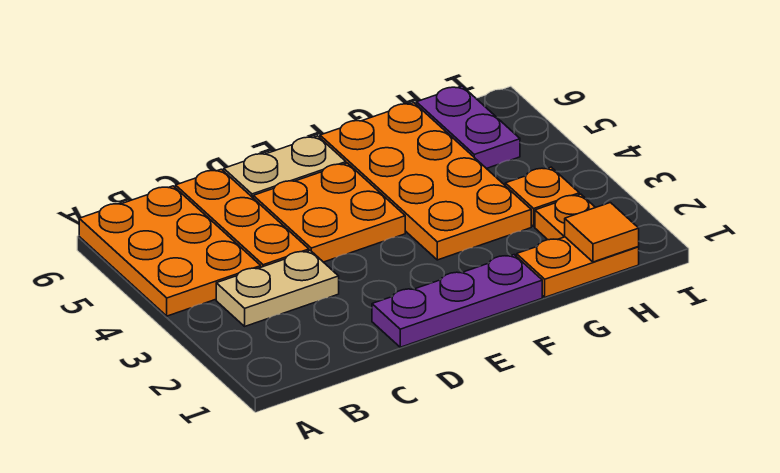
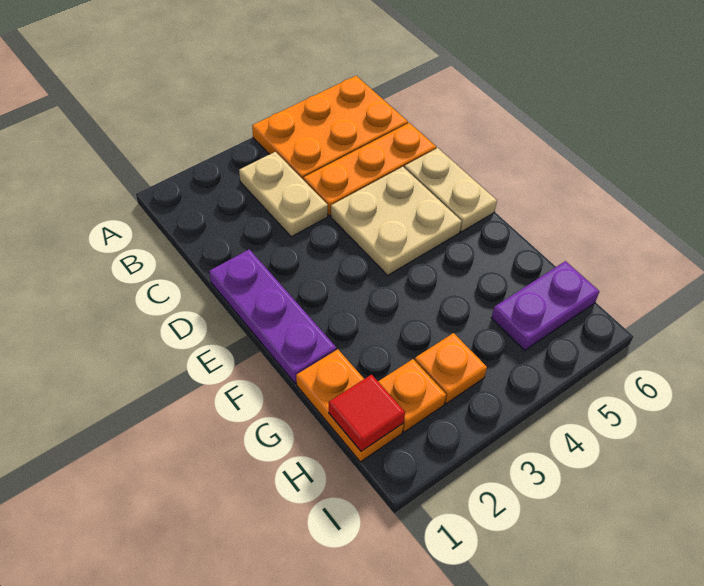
orange 2x2 plate [253,163,405,262] -> tan 2x2 plate [331,167,462,275]
orange 2x4 plate [320,103,531,260] -> none
orange 1x1 tile [565,203,639,262] -> red 1x1 tile [329,375,405,451]

